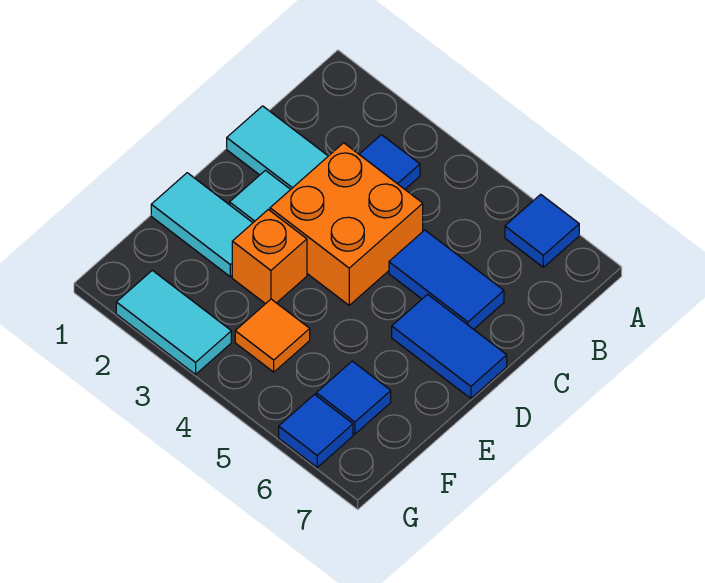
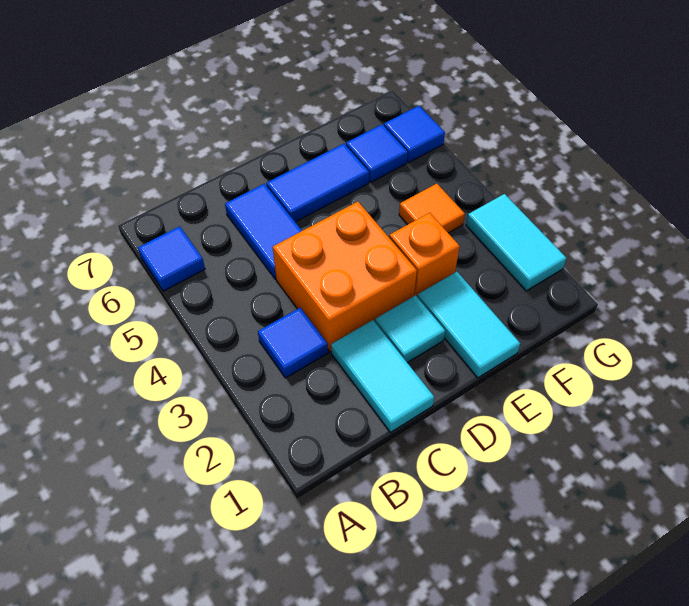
blue 1x2 tile [392,294,507,399] -> blue 1x2 tile turned to [267,144,369,222]

